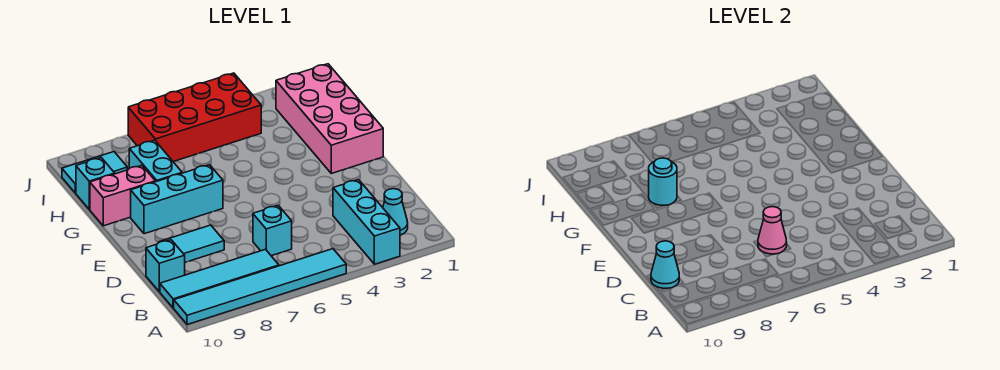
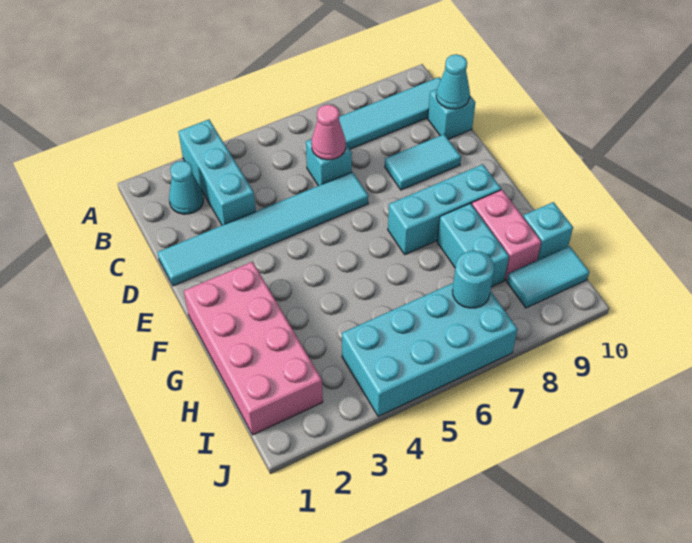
cyan 1x6 tile [174,249,346,325] -> cyan 1x6 tile moved to [157,172,368,286]
cyan 1x1 round brick [649,158,677,205] -> cyan 1x1 round brick moved to [452,251,494,308]
pink 1x2 brick [90,165,155,226] -> pink 1x2 brick turned to [472,190,541,280]
red 2x4 brick [128,73,261,162] -> cyan 2x4 brick [342,283,518,417]

